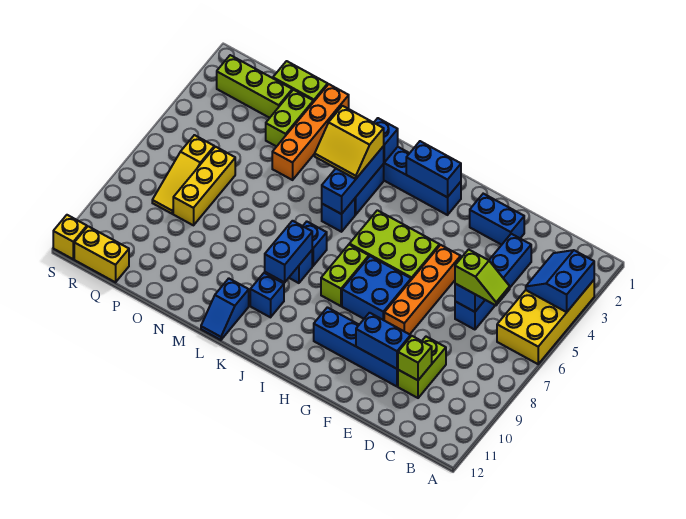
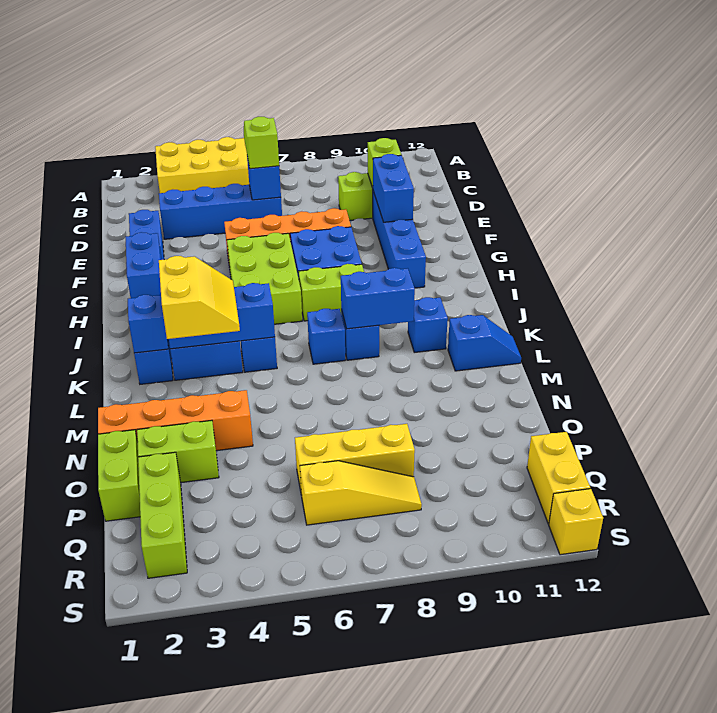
blue 2x2 slope [526,250,594,312] -> none

